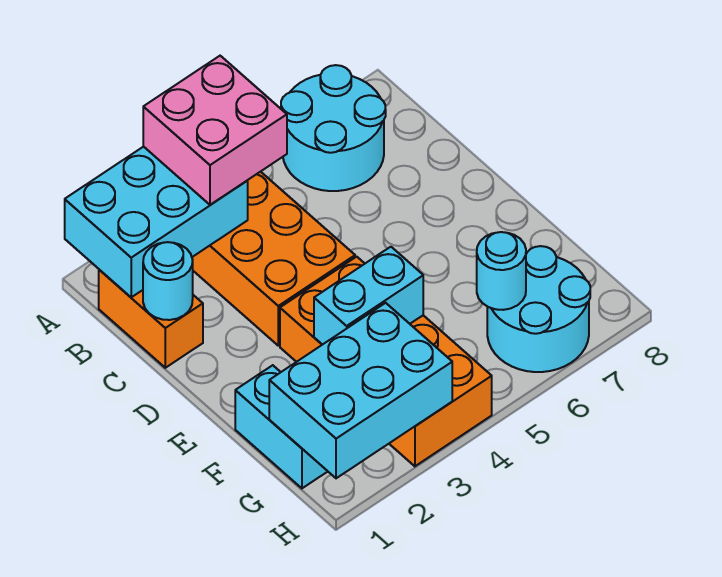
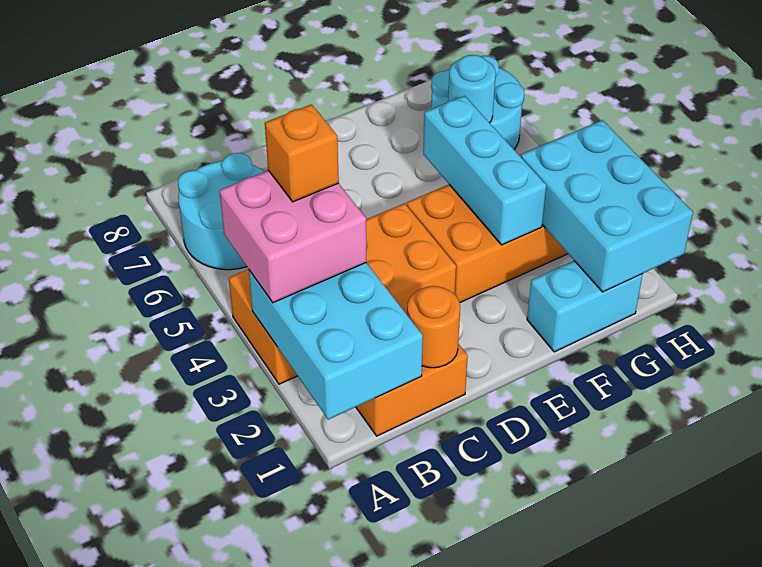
none -> orange 1x1 brick [265,104,339,202]
cyan 1x1 round brick [143,242,193,320] -> orange 1x1 round brick [407,286,460,368]
cyan 1x2 brick [314,247,423,345] -> cyan 1x3 brick [423,96,546,245]

